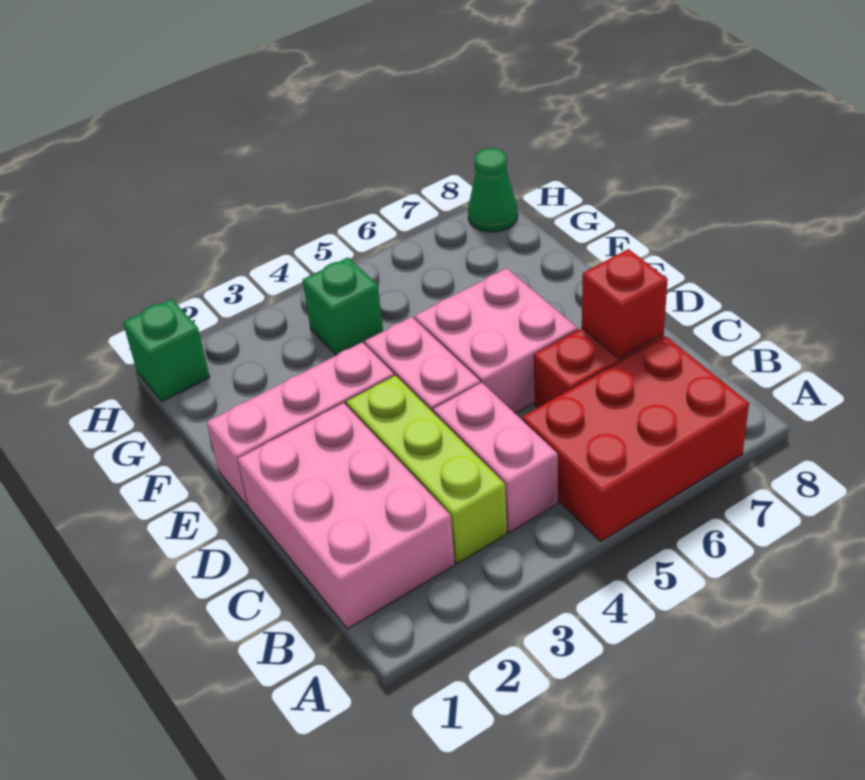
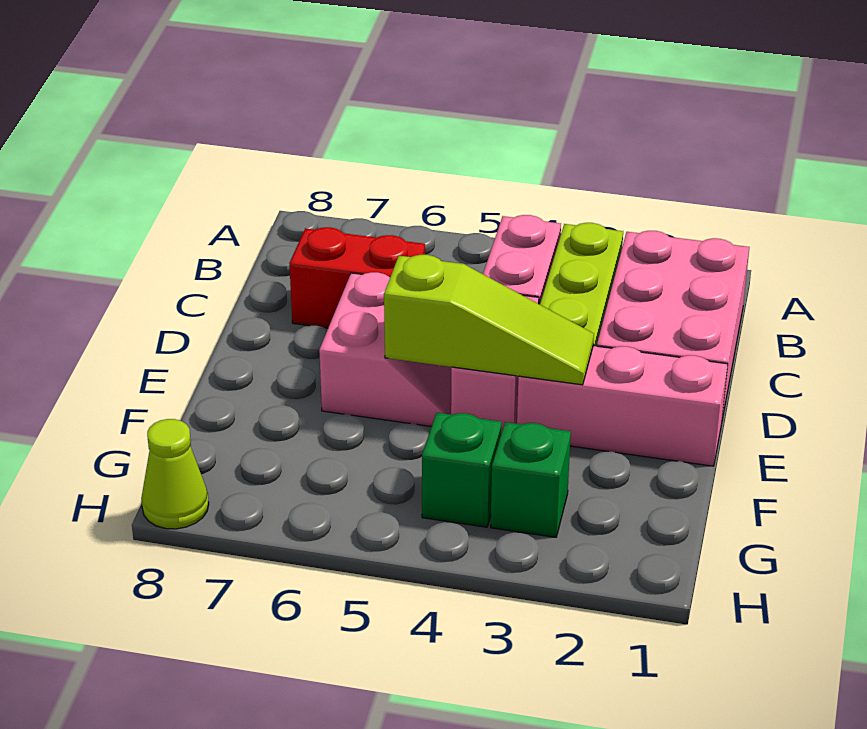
red 2x3 brick [522,336,749,542] -> none
red 1x1 brick [582,249,668,359] -> none
pink 2x2 brick [414,268,578,413] -> pink 2x2 slope [319,272,452,426]
none -> lime 1x3 slope [384,255,594,385]
green 1x1 brick [123,299,210,401] -> green 1x1 brick moved to [491,422,571,537]
green 1x1 cone [468,148,518,232] -> lime 1x1 cone [141,419,209,529]

